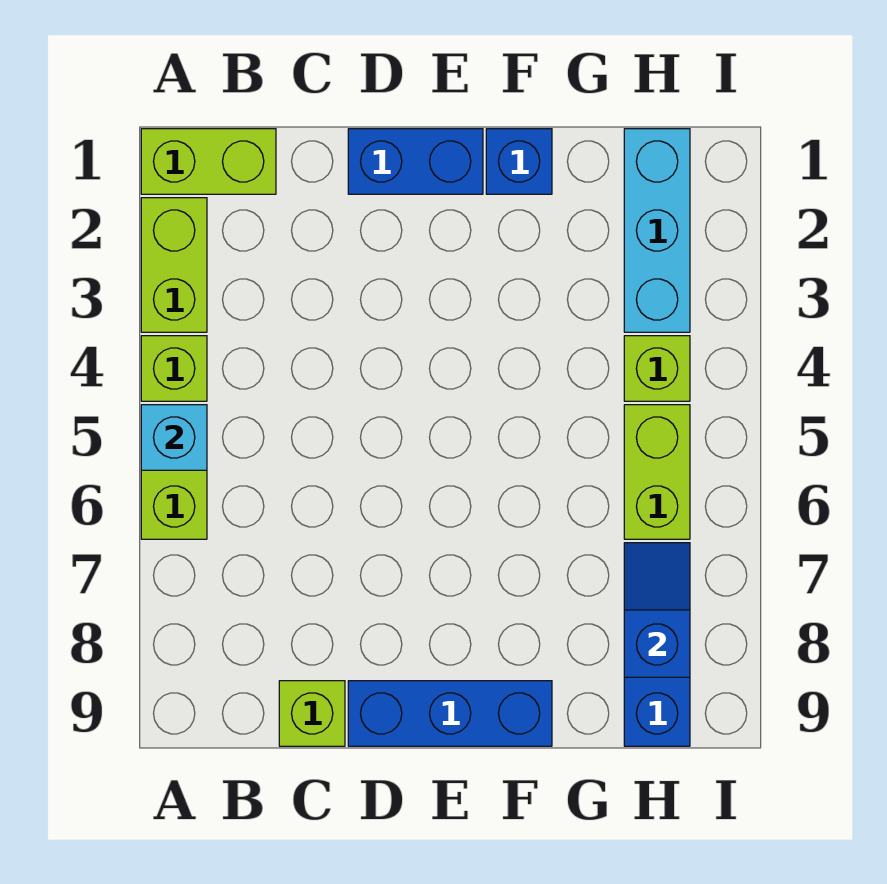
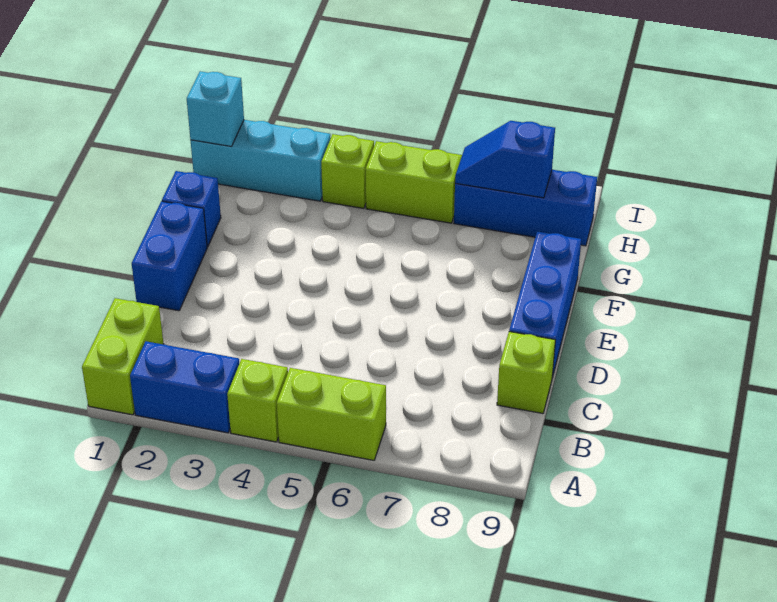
lime 1x2 brick [141,198,207,332] -> blue 1x2 brick [130,341,239,433]
cyan 1x1 brick [141,405,207,470] -> cyan 1x1 brick moved to [187,71,244,146]

